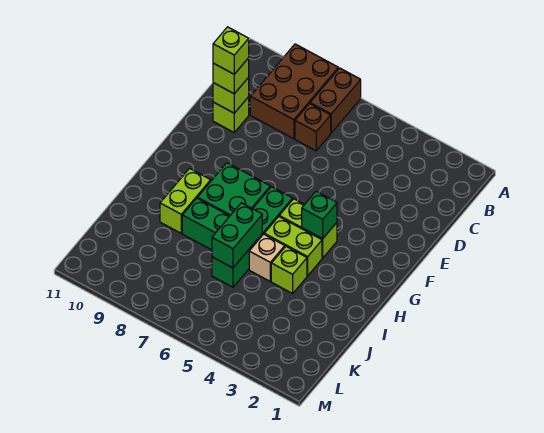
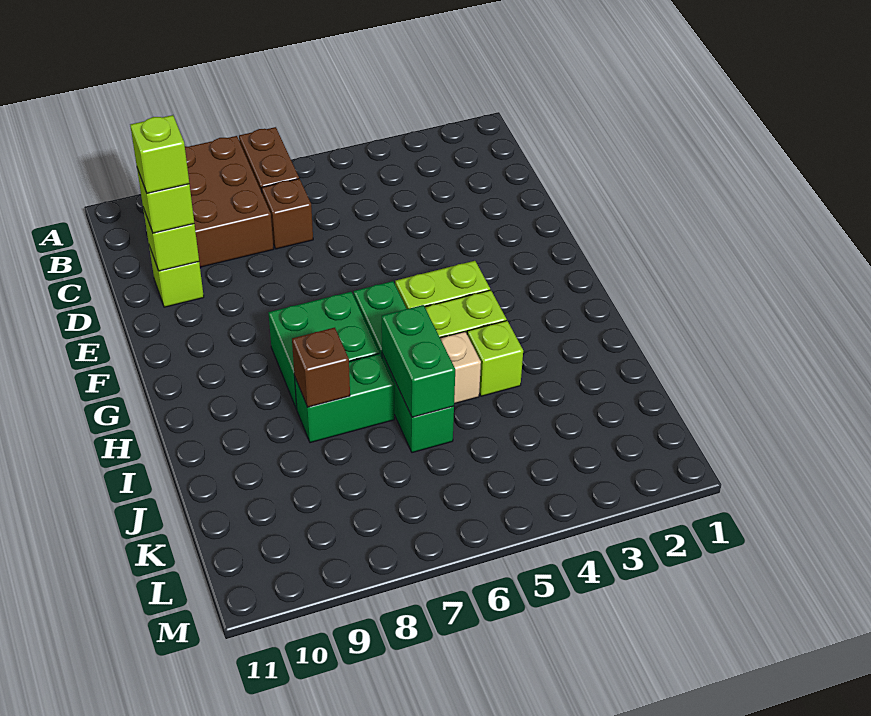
green 1x1 brick [302,191,337,239] -> none
lime 1x2 brick [160,168,211,233] -> none
none -> brown 1x1 brick [292,328,350,407]

